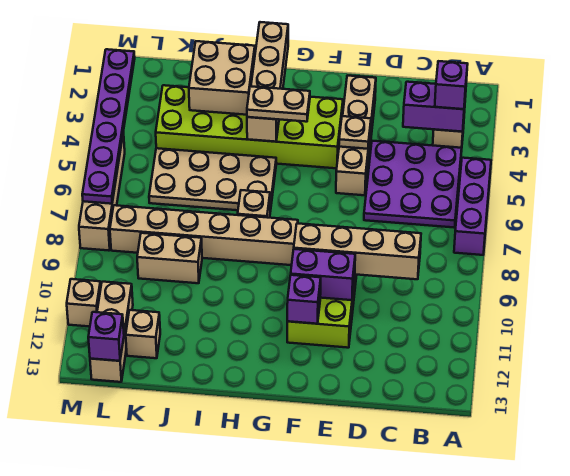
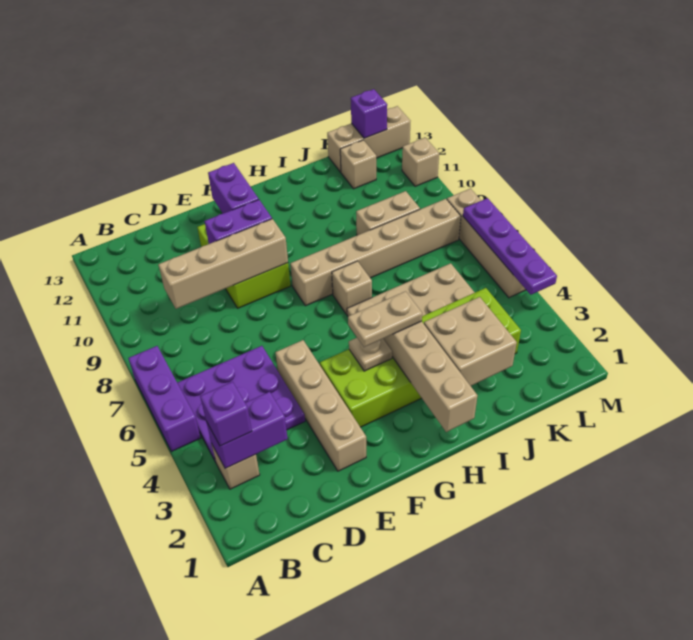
tan 1x1 plate [339,116,371,149] -> tan 1x1 plate moved to [349,338,392,371]
purple 1x1 brick [287,275,321,324] -> purple 1x2 brick [208,163,259,214]
tan 1x3 brick [90,282,133,382] -> tan 1x3 brick turned to [327,106,410,172]
purple 1x6 plate [82,49,135,204] -> purple 1x4 plate [463,198,557,295]

